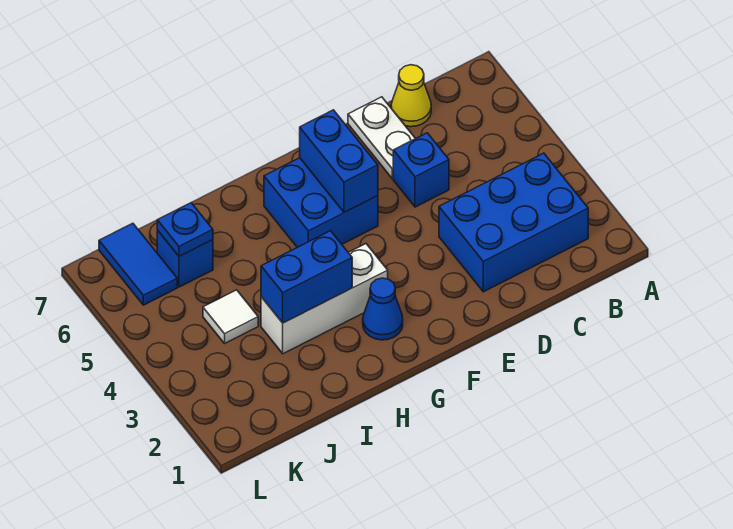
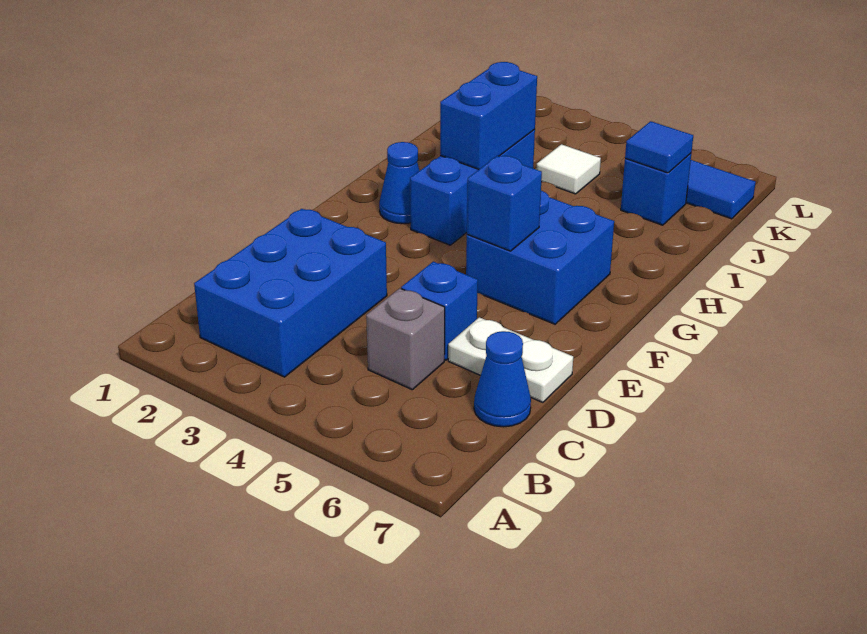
none -> grey 1x1 brick [366,288,445,390]
yellow 1x1 cone [391,65,431,127] -> blue 1x1 cone [474,331,531,427]
blue 1x2 brick [300,110,378,212] -> blue 1x1 brick [467,156,542,251]
white 1x3 brick [261,244,388,354] -> blue 1x3 brick [410,129,535,245]
blue 1x1 plate [157,203,213,256] -> blue 1x1 tile [625,121,693,173]

